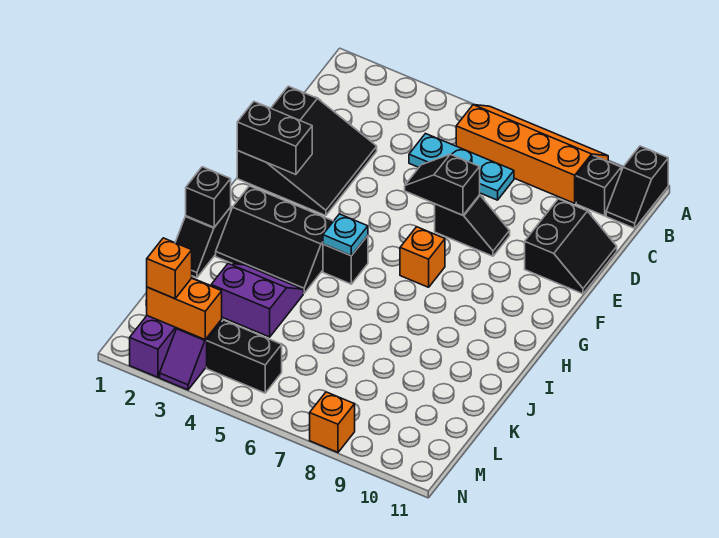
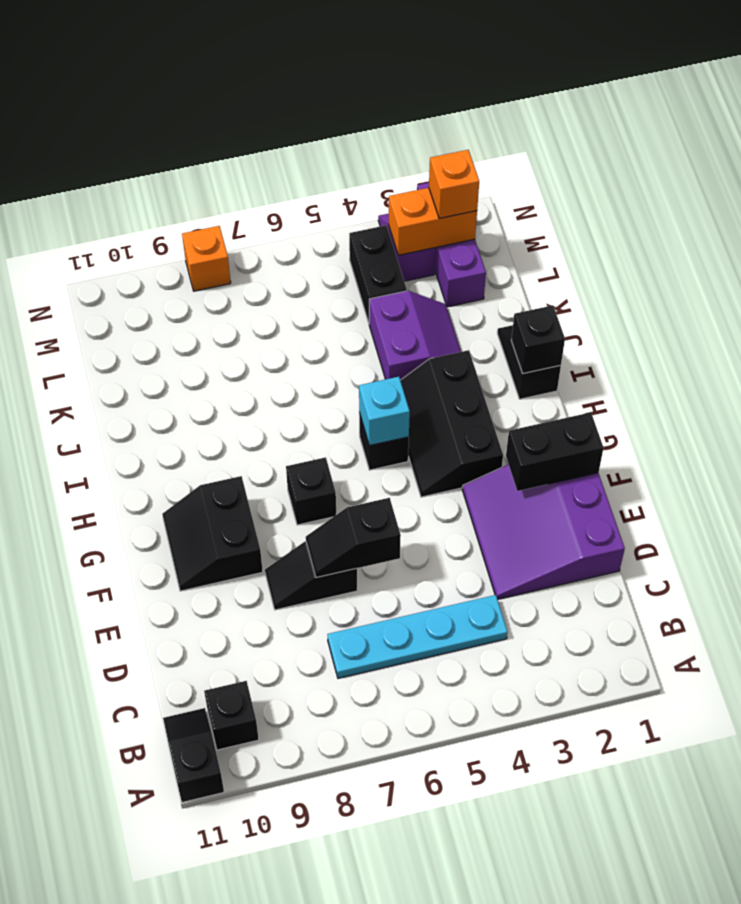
orange 2x4 slope [456,105,608,203] -> none
cyan 1x3 plate [409,134,514,200] -> cyan 1x4 plate [327,595,508,678]
black 3x3 slope [237,86,377,216] -> purple 3x3 slope [462,464,625,599]
black 2x2 slope [525,199,617,294] -> black 2x2 slope moved to [162,476,263,591]
black 1x2 slope [405,154,480,215] -> black 1x2 slope turned to [306,498,401,578]
orange 1x1 brick [400,227,445,287] -> black 1x1 brick [286,457,336,525]
black 2x3 slope [216,186,333,293] -> black 2x3 slope turned to [400,350,503,497]
cyan 1x1 plate [323,214,368,256] -> cyan 1x1 brick [359,377,410,446]
purple 2x2 slope [211,263,303,337] -> purple 2x2 slope turned to [369,291,461,380]
black 1x2 brick [207,320,282,393] -> black 1x2 brick turned to [349,225,407,323]

